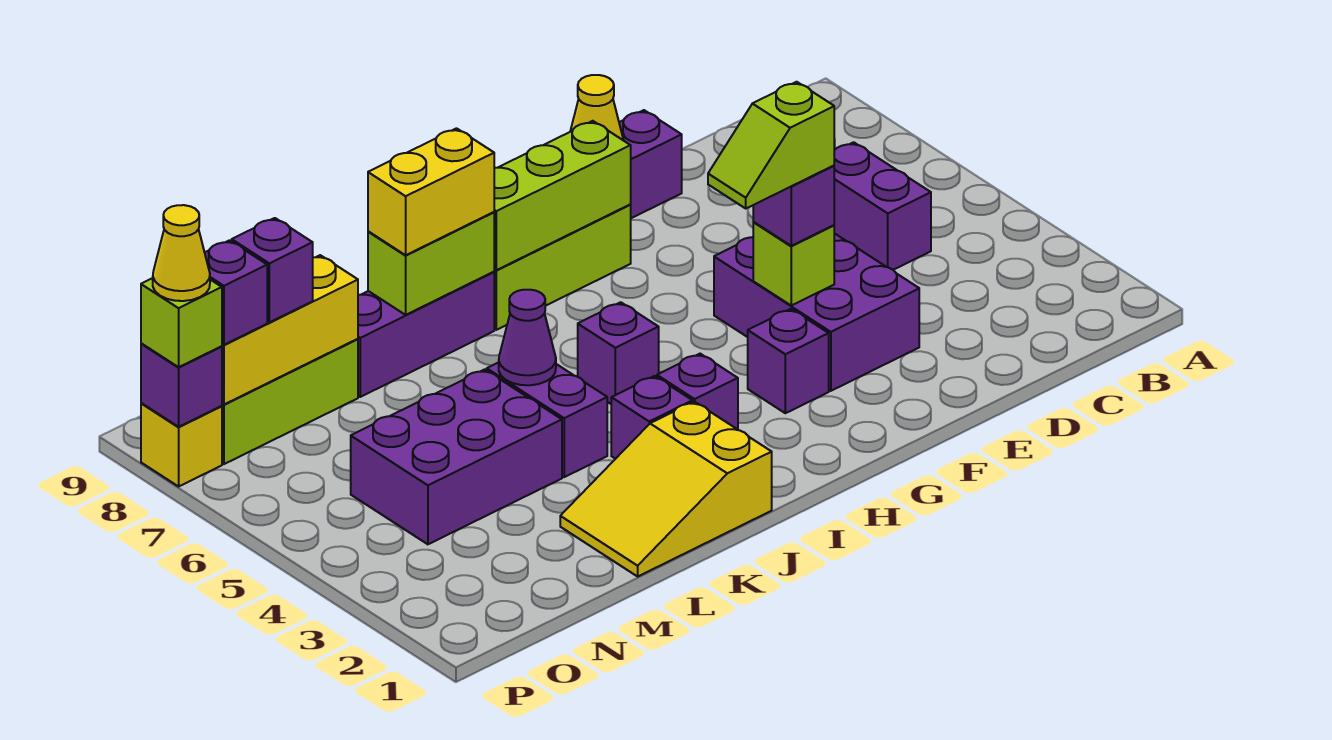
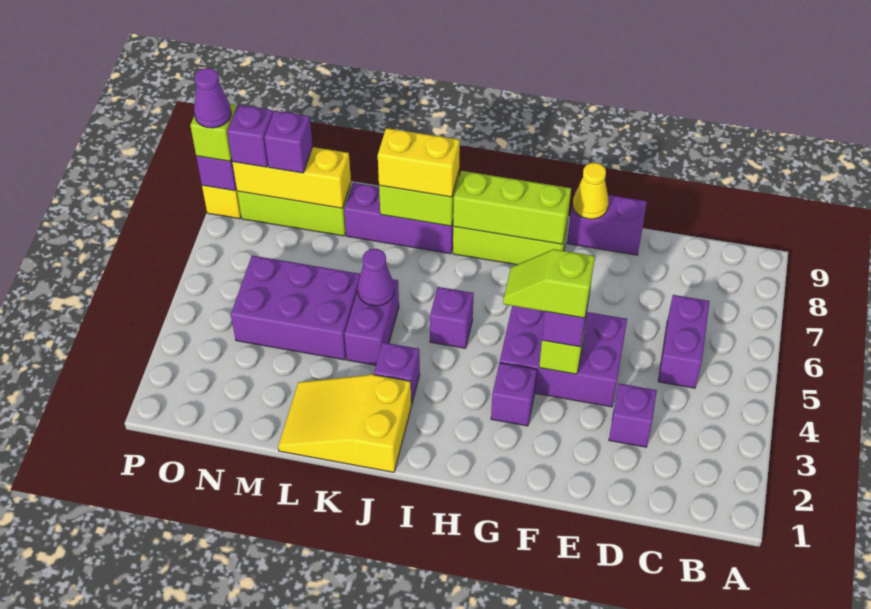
purple 2x3 brick [714,233,919,391] -> purple 2x3 brick turned to [500,306,627,407]
purple 1x1 brick [657,354,738,429] -> purple 1x1 brick moved to [609,384,657,447]
yellow 1x1 cone [153,205,210,301] -> purple 1x1 cone [194,68,231,128]

